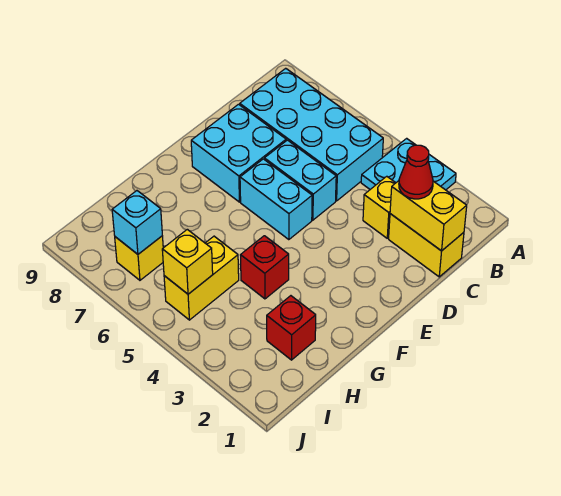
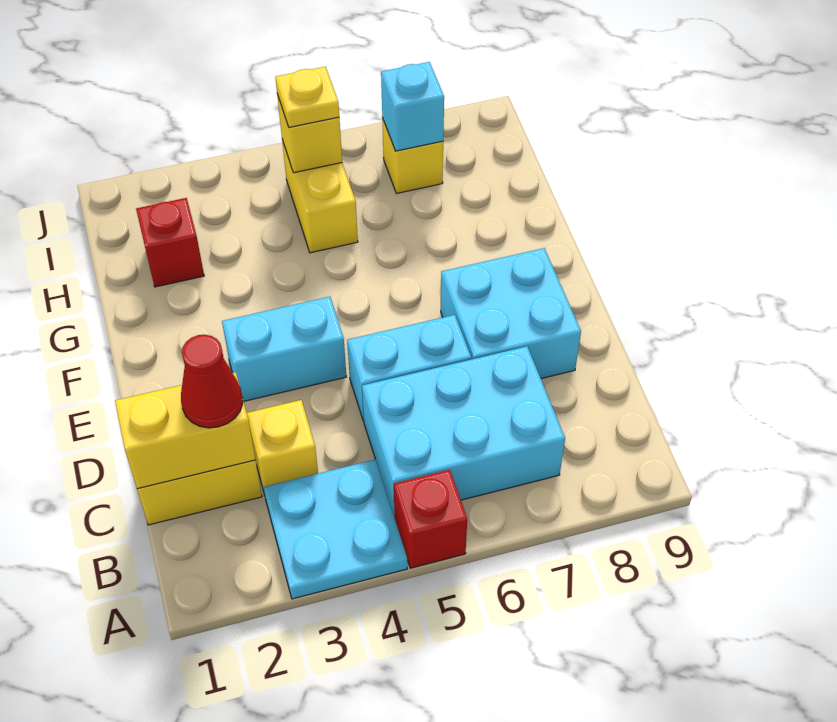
cyan 2x4 brick [240,68,383,201] -> cyan 2x3 brick [362,346,565,517]
cyan 1x2 brick [240,159,312,240] -> cyan 1x2 brick moved to [222,297,346,401]
red 1x1 brick [241,236,289,299] -> red 1x1 brick moved to [394,470,467,568]
none -> yellow 1x1 plate [275,67,339,127]

